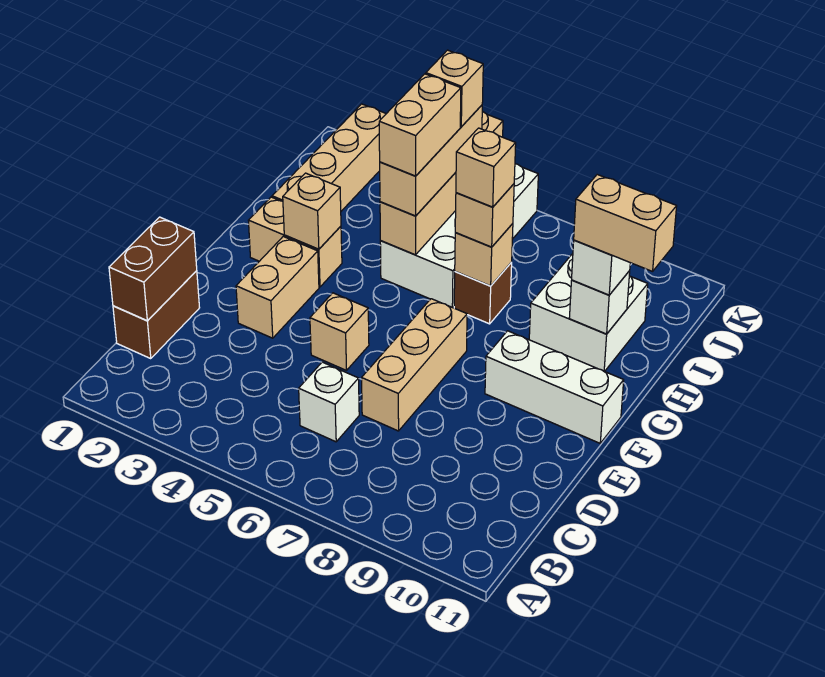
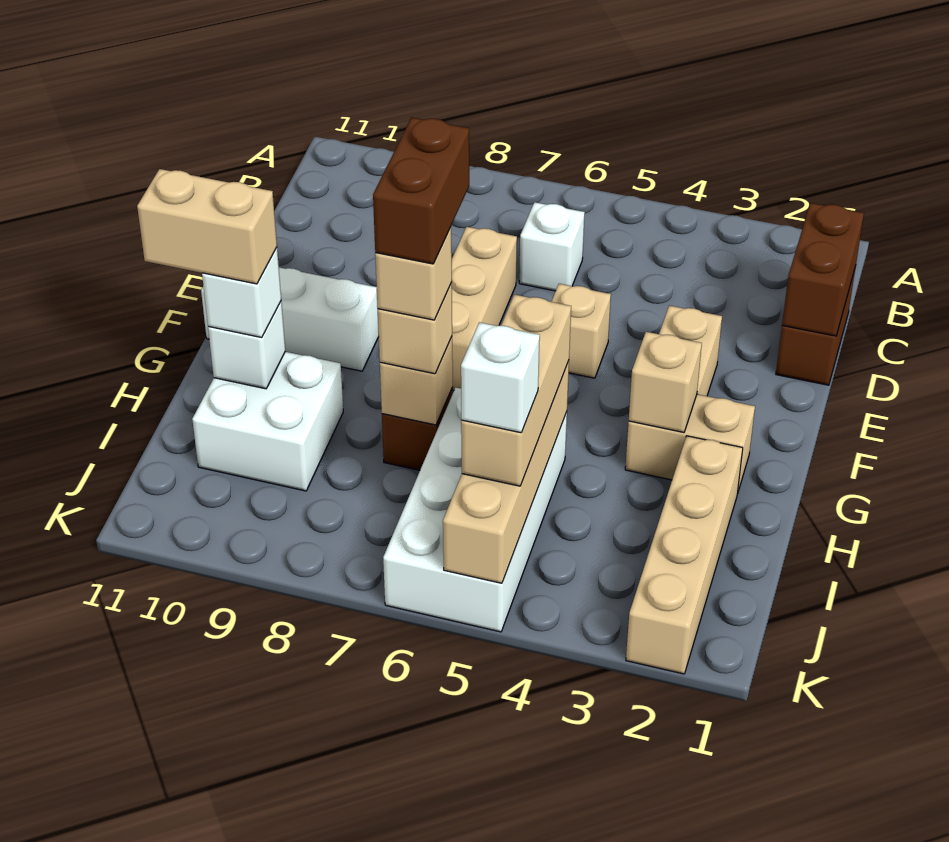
none -> brown 1x2 brick [373,118,469,264]
tan 1x2 brick [379,74,461,176] -> none
tan 1x1 brick [426,50,483,127] -> white 1x1 brick [461,322,540,433]

